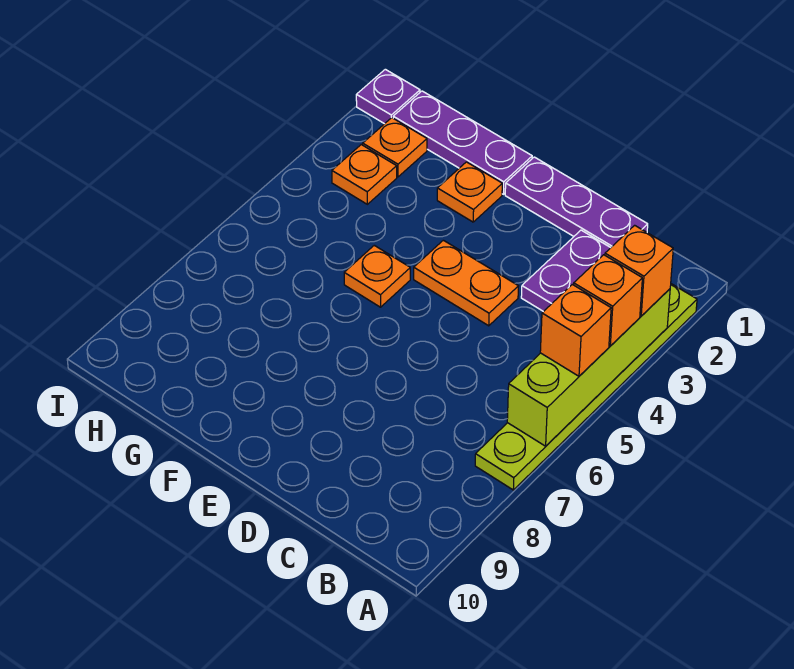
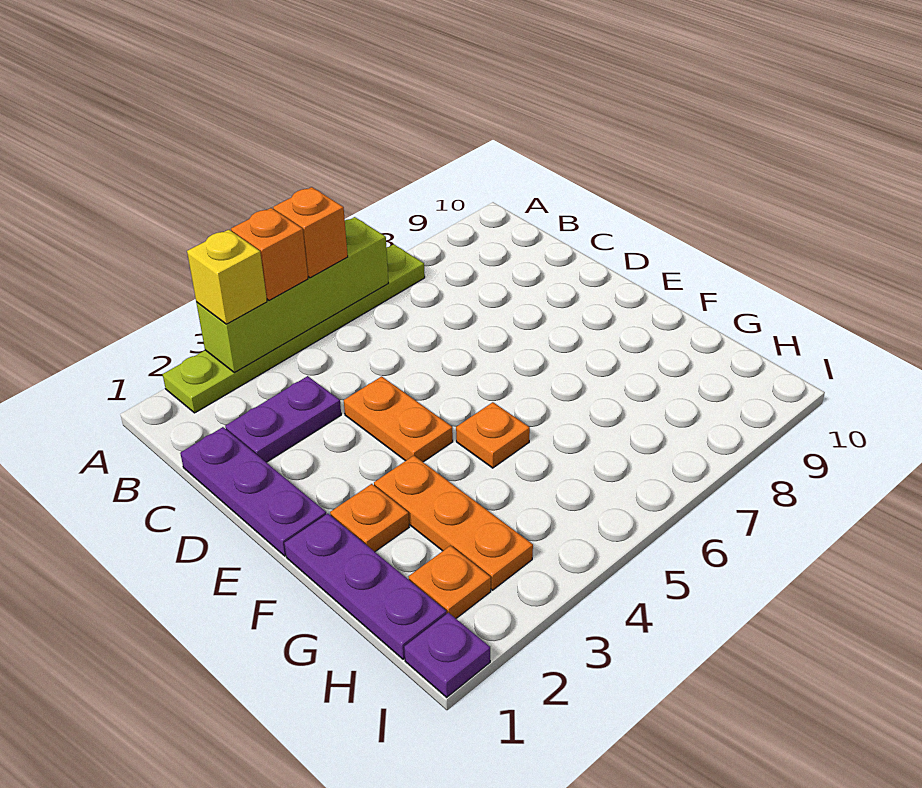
orange 1x1 brick [605,225,673,316] -> yellow 1x1 brick [187,230,267,324]
orange 1x1 plate [332,145,397,204] -> orange 1x3 plate [374,456,533,590]

